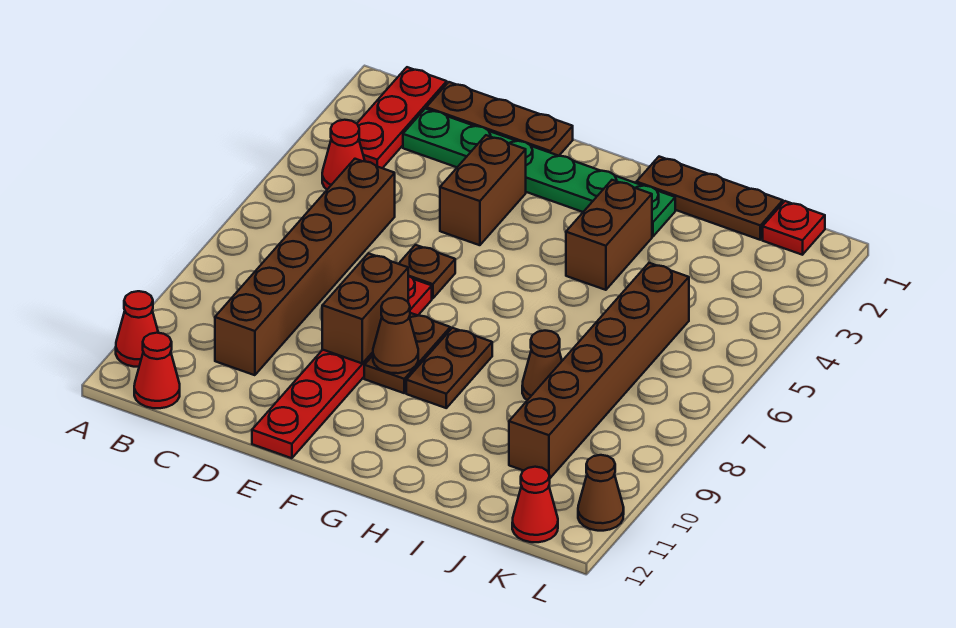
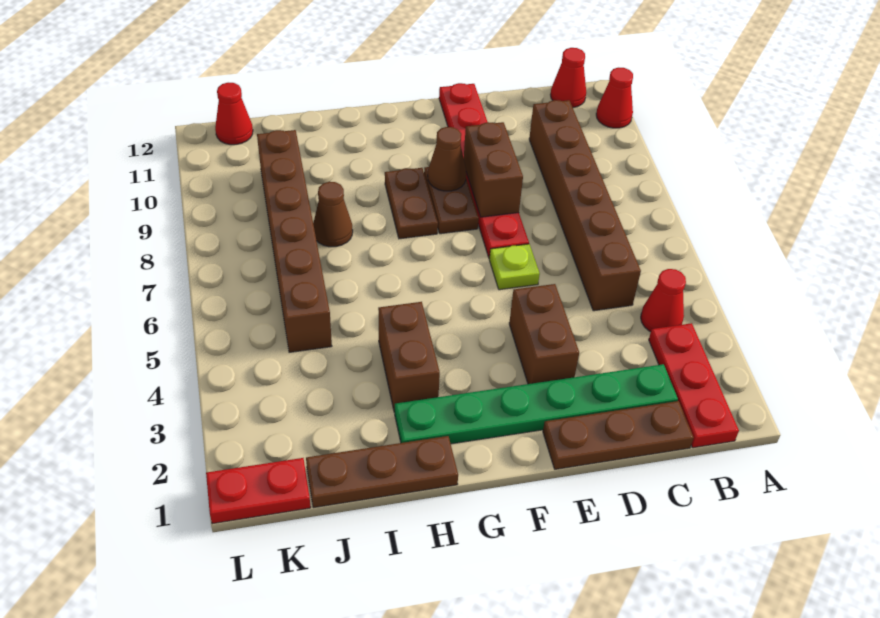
brown 1x1 plate [399,245,455,299] -> lime 1x1 plate [489,244,540,290]
red 1x1 plate [763,201,825,255] -> red 1x2 plate [206,458,311,524]
brown 1x1 cone [578,455,624,531] -> none

